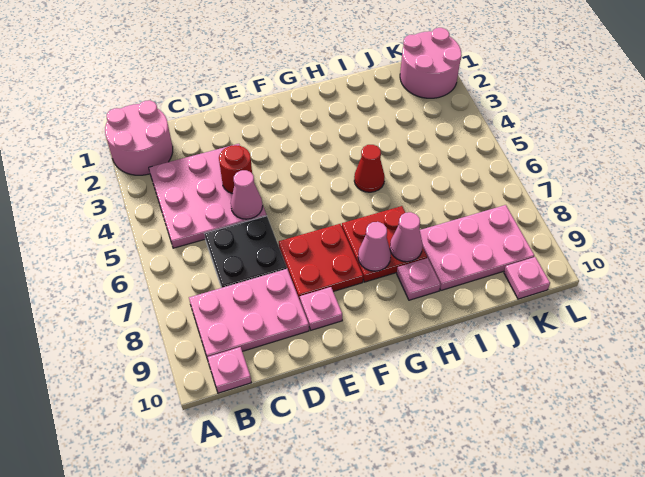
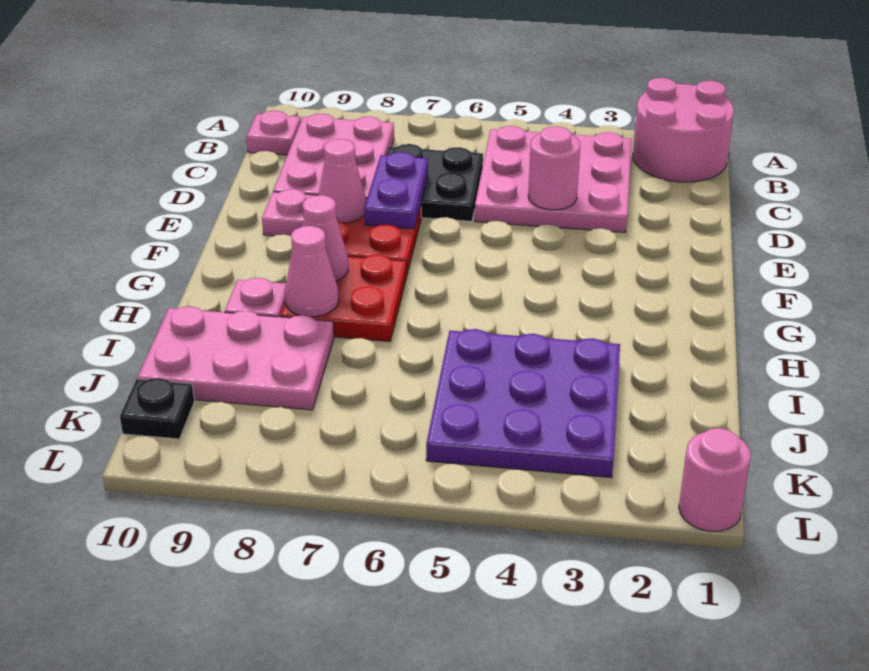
red 1x1 round brick [219,145,252,194] -> pink 1x1 round brick [528,126,580,210]
pink 1x1 cone [231,170,262,219] -> pink 1x1 cone moved to [318,139,366,223]
none -> purple 1x2 plate [364,152,428,229]
red 1x1 cone [354,145,385,192] -> none
none -> purple 3x3 plate [426,329,620,478]
pink 2x3 plate [420,205,534,290] -> pink 2x3 plate turned to [137,306,334,410]
pink 2x2 round brick [400,28,462,98] -> pink 1x1 round brick [679,428,751,531]
pink 1x1 plate [504,257,550,299] -> black 1x1 plate [120,378,194,439]

